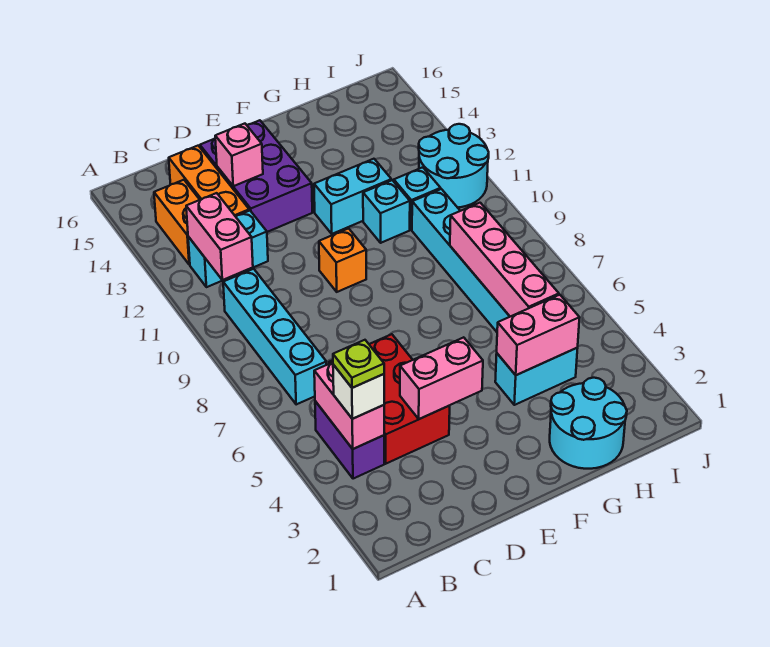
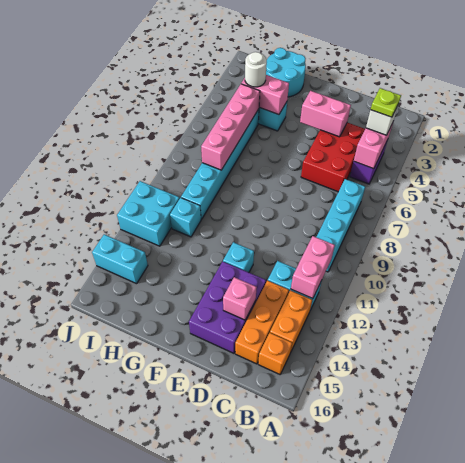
orange 1x1 brick [319,228,366,292] -> orange 1x1 brick moved to [258,333,292,374]
cyan 1x2 brick [314,159,391,234] -> cyan 1x2 brick moved to [92,234,148,284]
cyan 1x1 brick [363,180,410,243] -> cyan 1x1 brick moved to [223,242,254,272]
none -> white 1x1 round brick [245,52,267,87]
cyan 2x2 round brick [419,124,489,208] -> cyan 2x2 brick [117,181,180,246]

